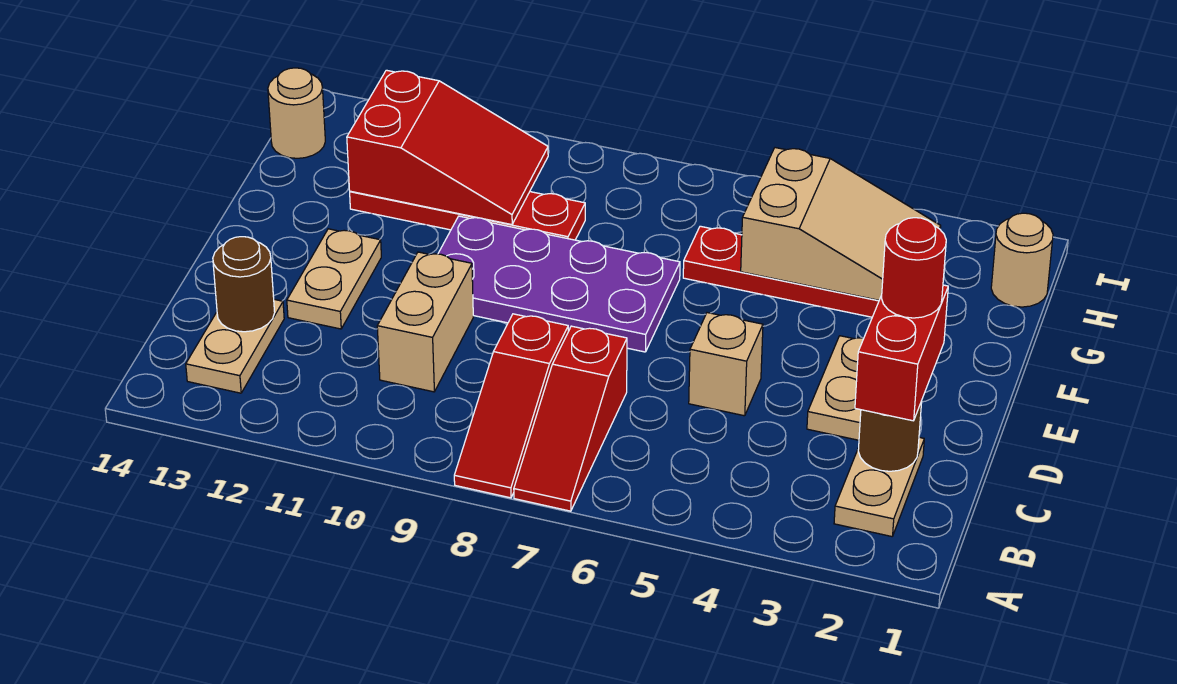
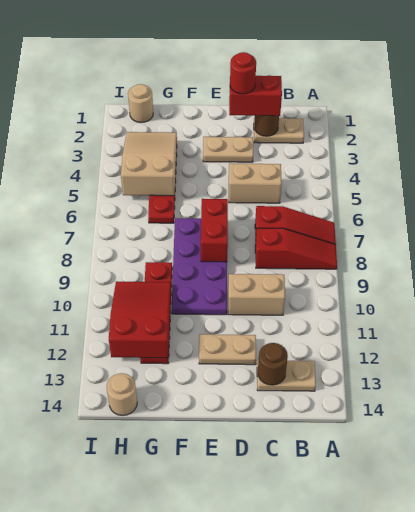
tan 1x1 brick [689,313,763,416] -> tan 1x2 brick [229,163,282,203]
none -> red 1x2 brick [201,199,228,262]

